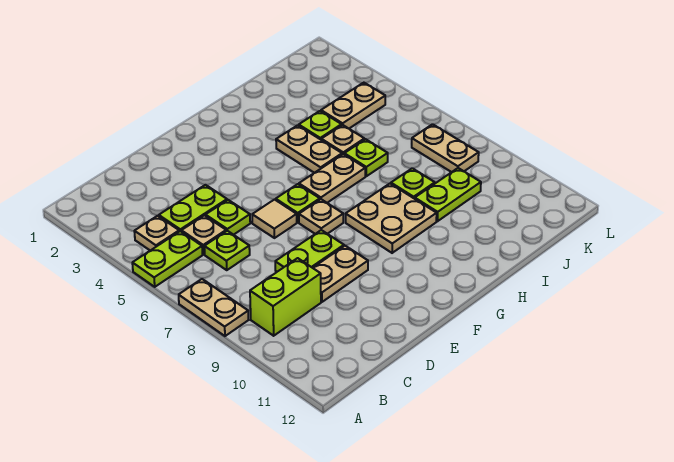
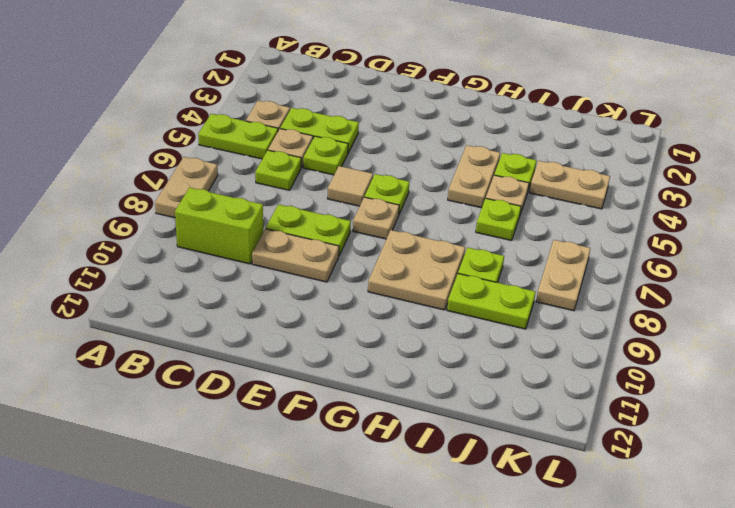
tan 1x2 plate [299,154,365,203] -> none

